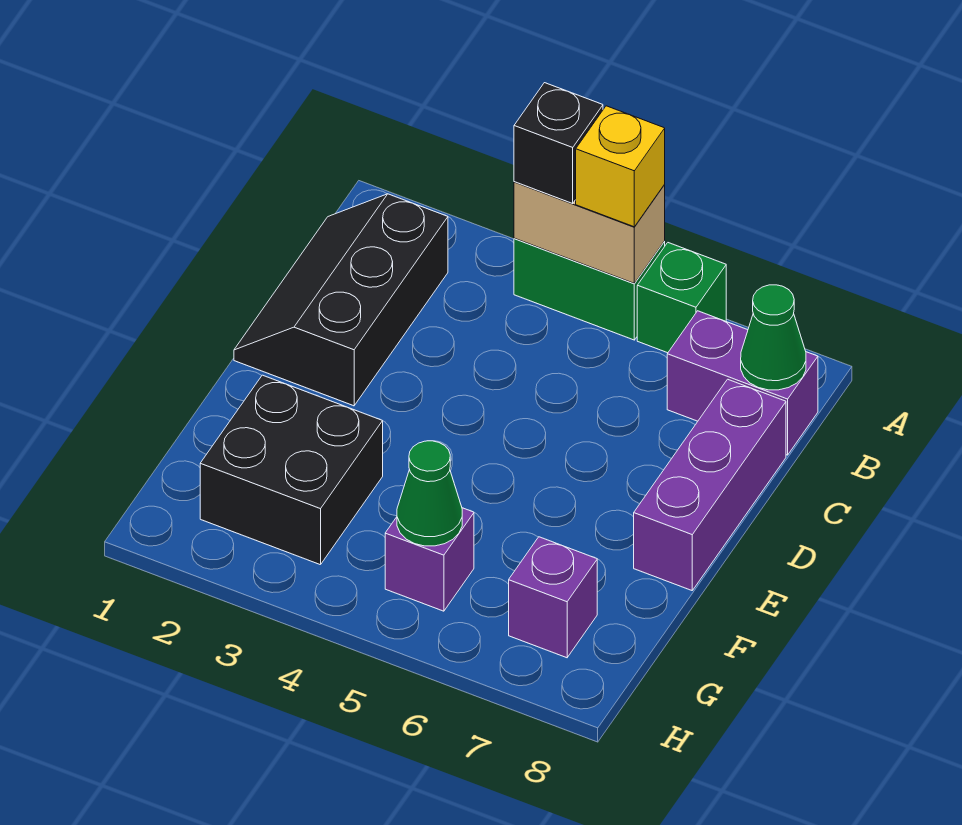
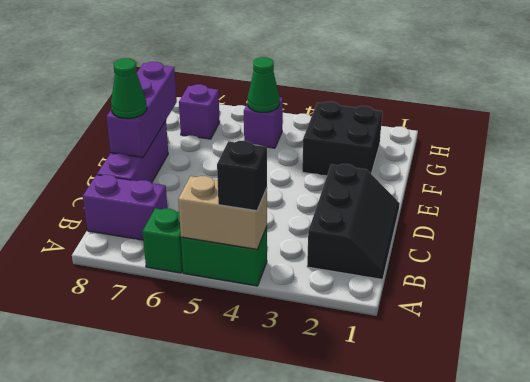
yellow 1x1 brick [576,106,665,227] -> none
green 1x1 cone [741,285,806,390] -> green 1x1 cone moved to [111,58,147,119]
none -> purple 1x3 brick [106,62,177,157]

